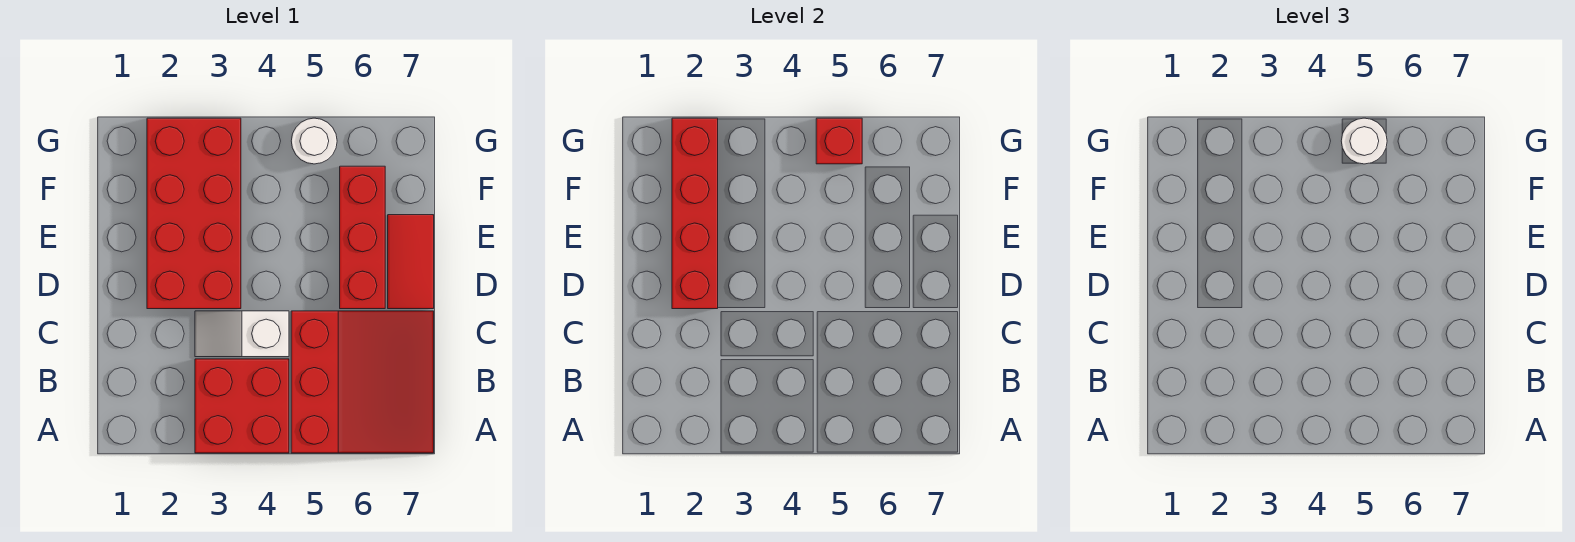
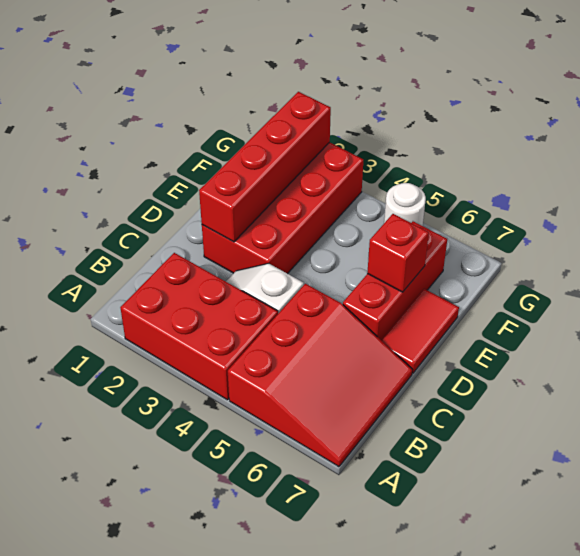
red 2x2 brick [195,359,289,453] -> red 2x3 brick [120,253,278,400]
red 1x1 brick [816,118,862,164] -> red 1x1 brick moved to [367,214,429,292]
white 1x1 round brick [1341,118,1387,164] -> none

